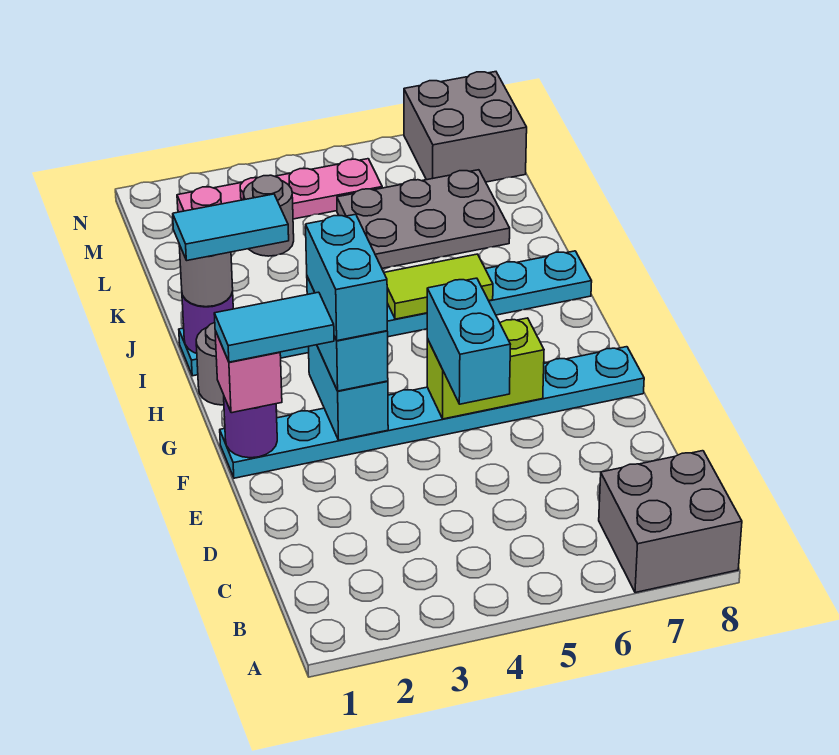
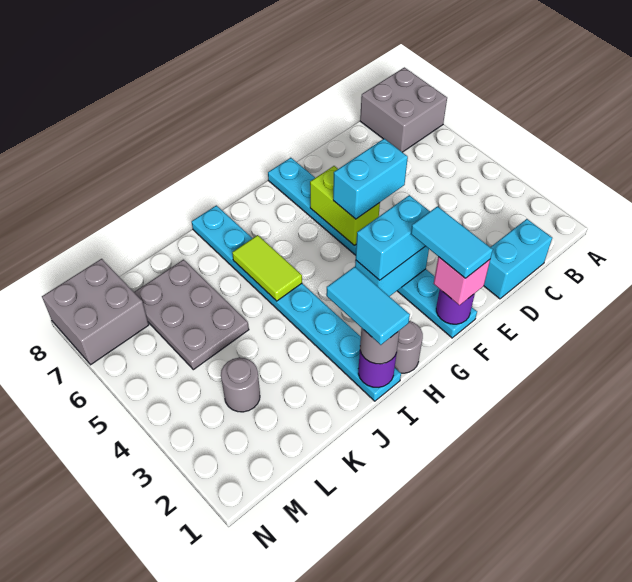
cyan 1x2 brick [306,214,387,341] -> cyan 1x2 brick moved to [484,219,552,299]
pink 1x4 plate [177,159,382,219] -> none

